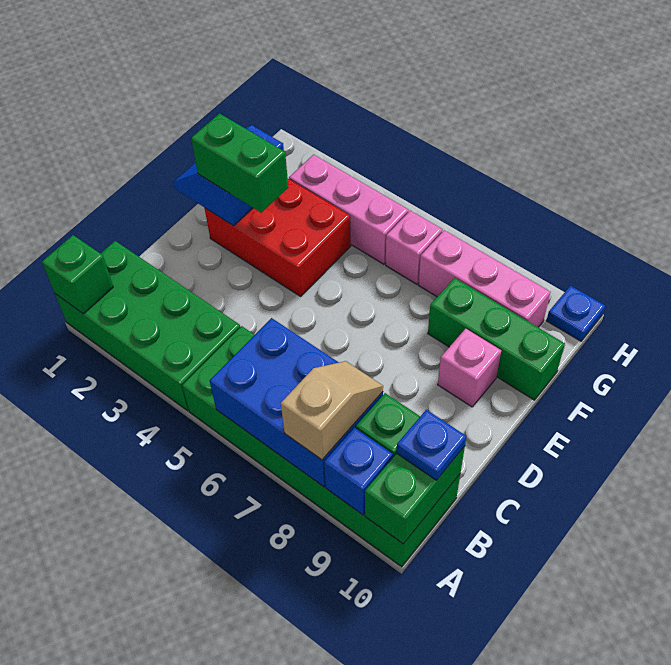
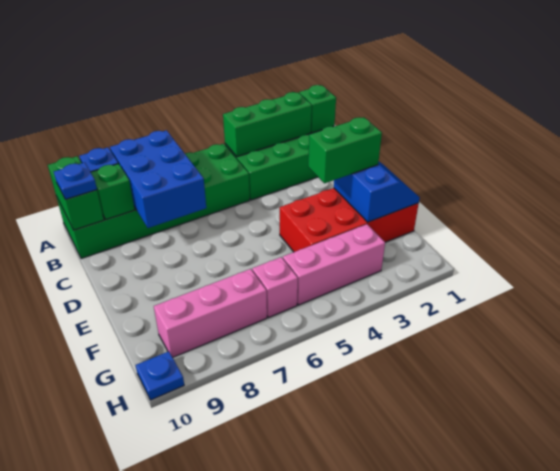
blue 2x3 brick [210,318,383,487] -> blue 2x3 brick turned to [110,130,206,228]
tan 1x2 slope [281,361,383,460] -> none
red 2x3 brick [205,179,351,296] -> red 2x4 brick [280,188,419,252]
pink 1x1 brick [438,329,501,407] -> none
green 1x3 brick [428,278,565,400] -> green 1x3 brick moved to [223,92,312,157]

